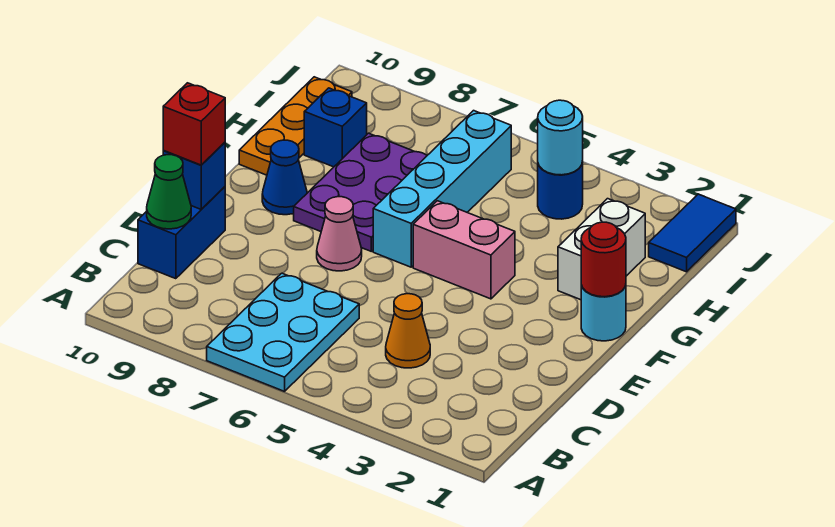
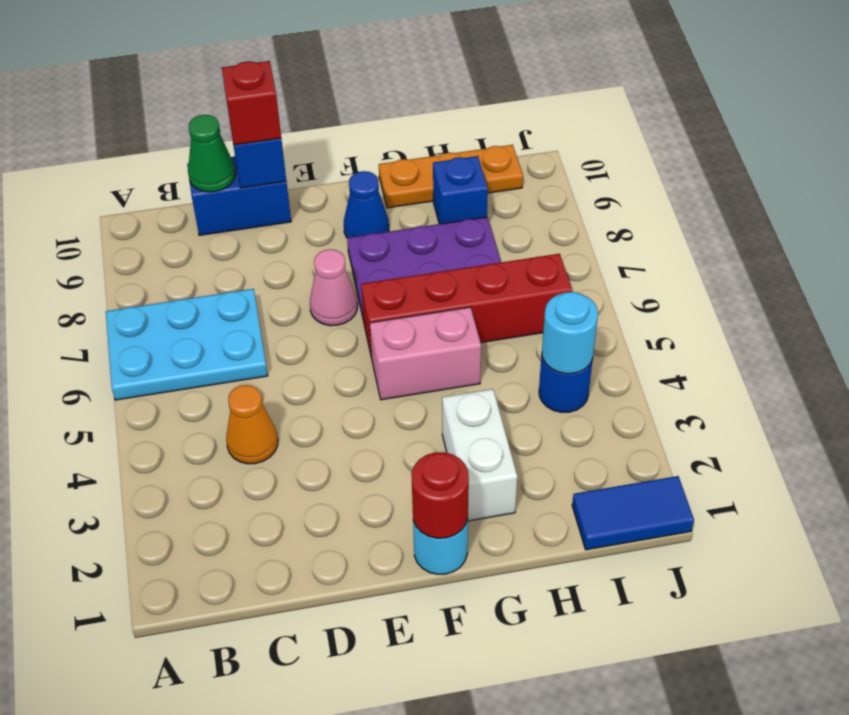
pink 1x2 brick [413,201,515,299] -> pink 1x2 brick turned to [370,307,481,400]
cyan 1x4 brick [373,111,511,267] -> red 1x4 brick [361,254,572,358]
white 1x2 brick [558,199,645,300] -> white 1x2 brick turned to [442,389,517,521]

